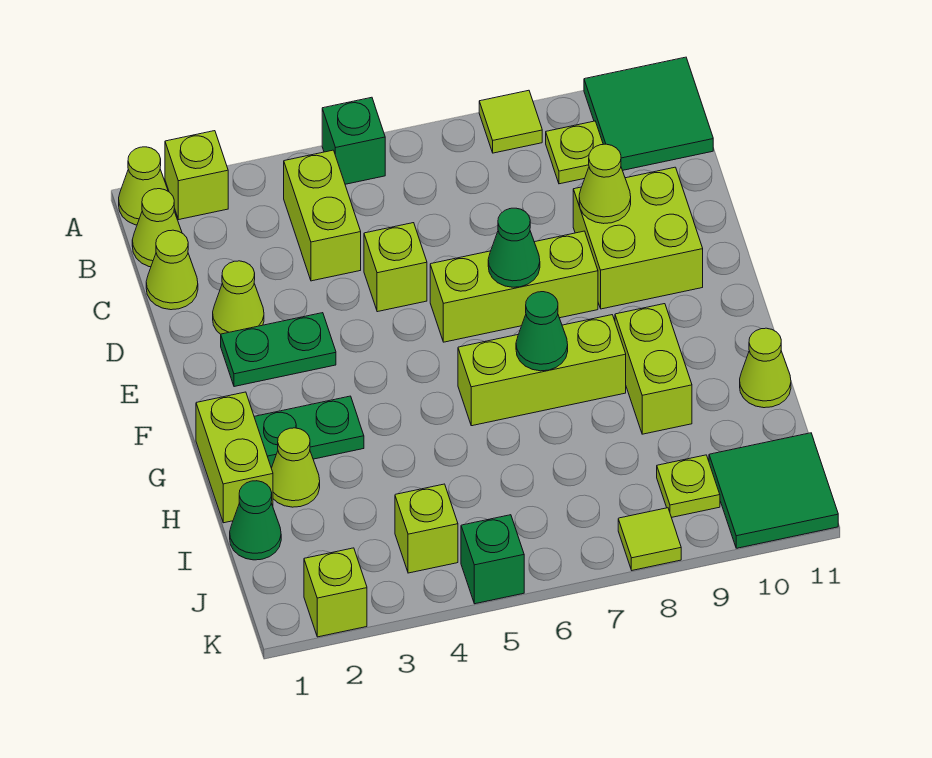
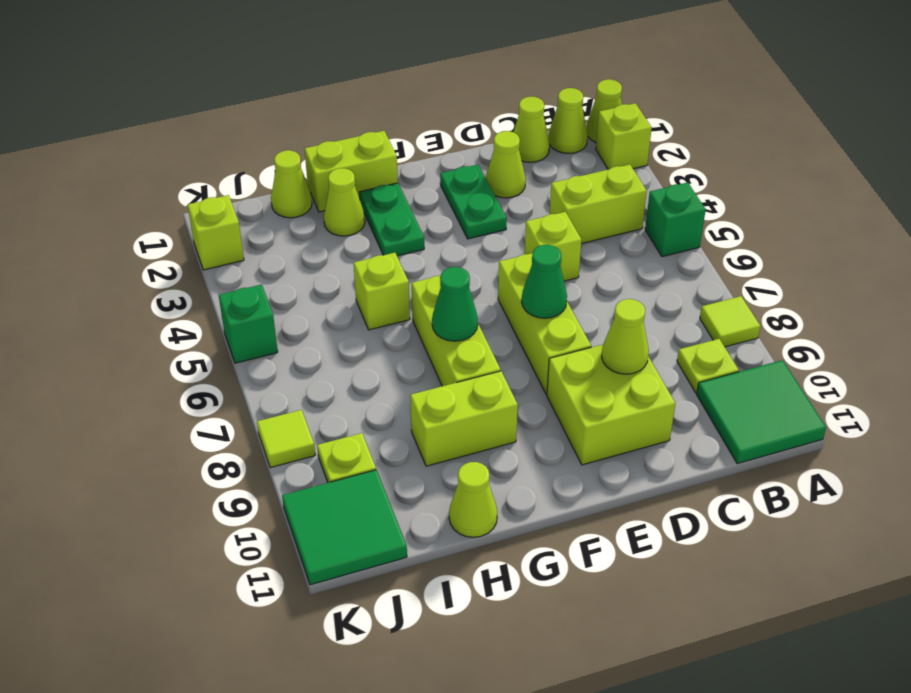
green 1x1 cone [230,481,281,560] -> lime 1x1 cone [271,150,312,218]
lime 1x1 brick [395,484,458,573] -> lime 1x1 brick moved to [354,253,410,330]

